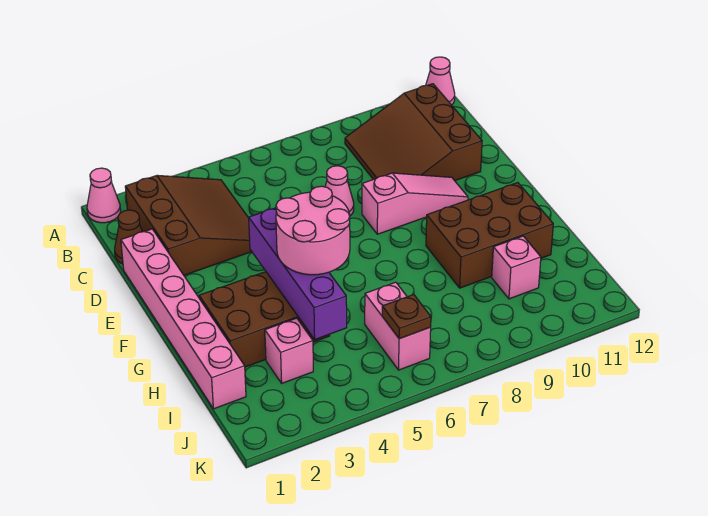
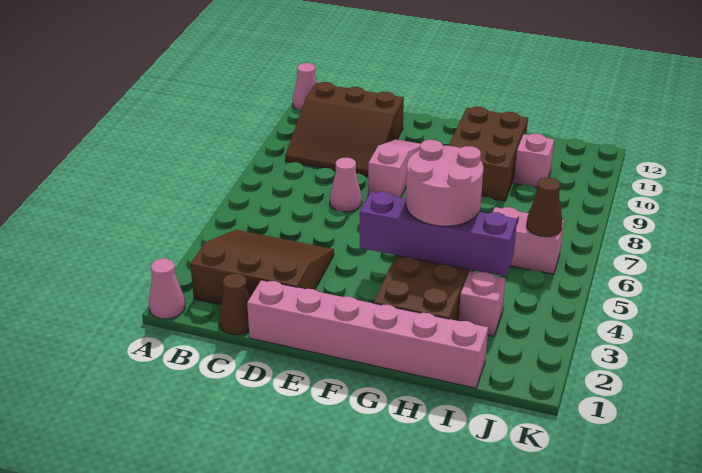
brown 1x1 plate [382,295,431,339] -> brown 1x1 cone [527,177,562,237]

